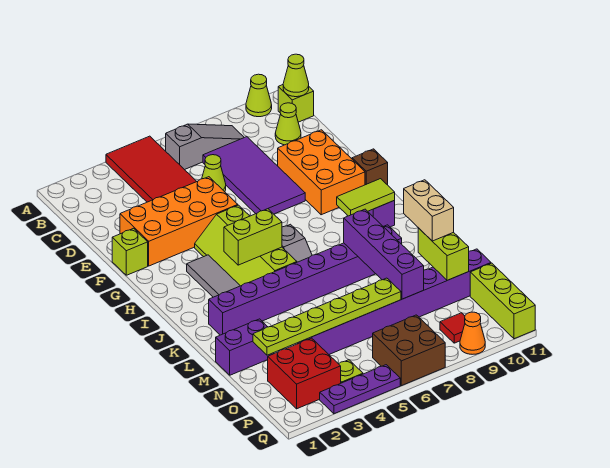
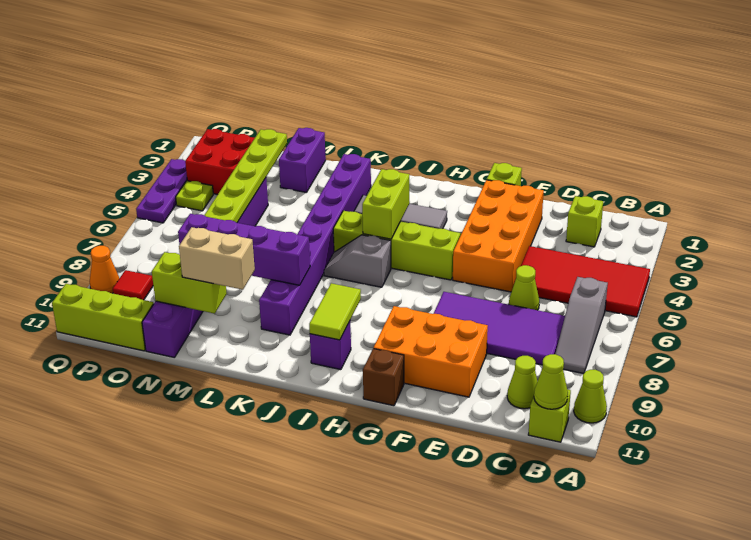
none -> lime 1x1 brick [566,196,603,247]
brown 2x2 brick [373,315,445,386] -> none

